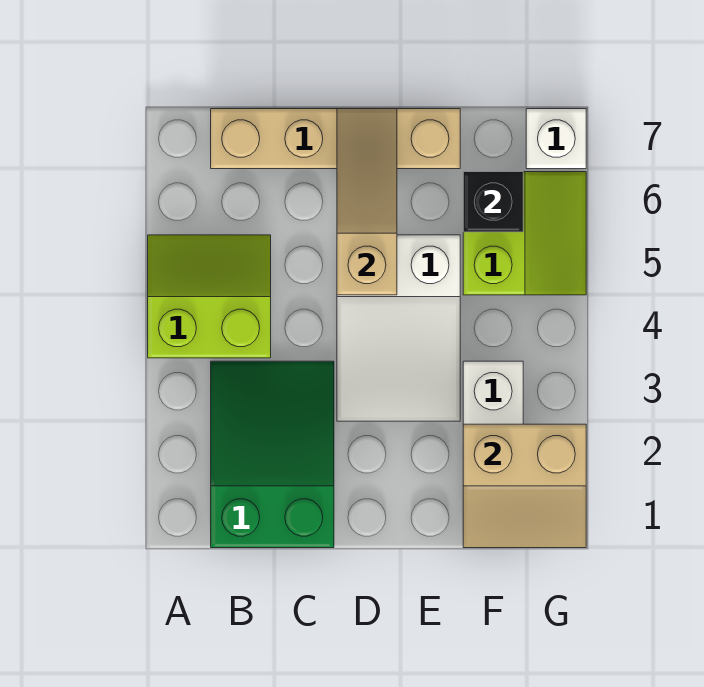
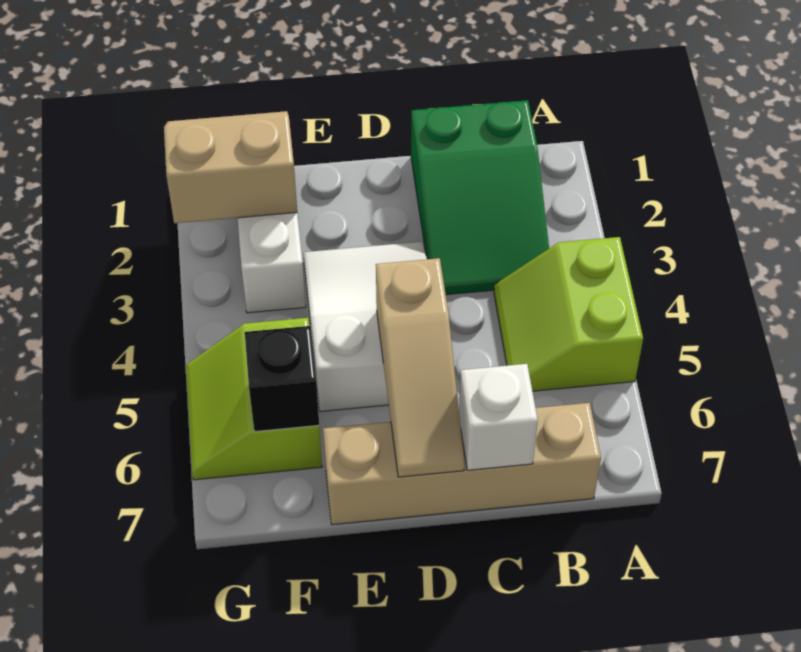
lime 2x2 slope [148,235,271,358] -> lime 2x2 slope turned to [494,237,643,391]
white 1x1 brick [526,109,586,169] -> white 1x1 brick moved to [459,364,538,470]

